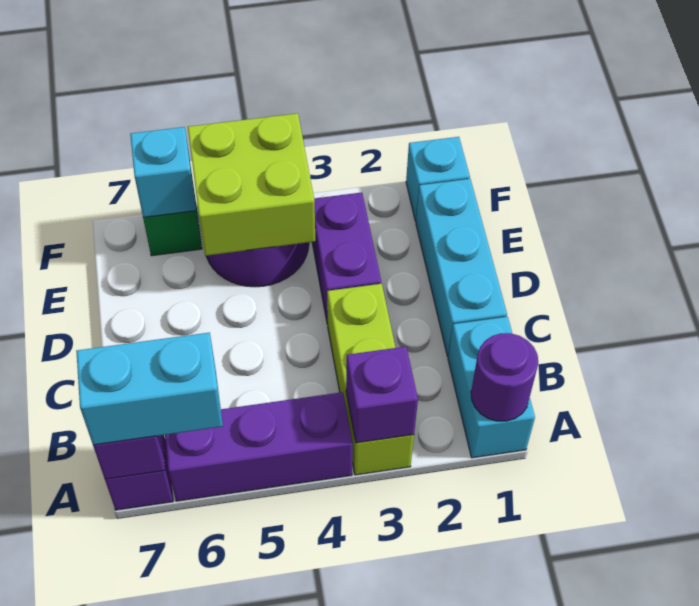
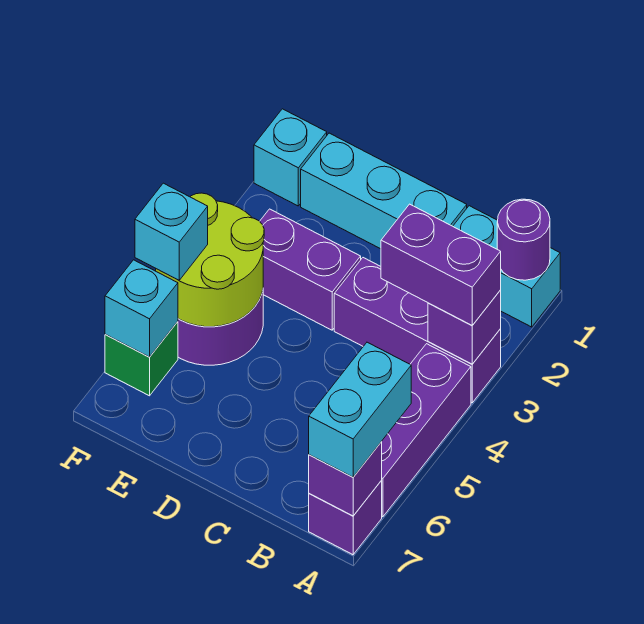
lime 1x3 brick [327,284,414,475] -> purple 1x3 brick [334,258,501,403]
none -> purple 1x2 brick [381,204,501,325]
lime 2x2 brick [188,113,315,256] -> lime 2x2 round brick [156,193,264,327]
none -> cyan 1x1 brick [135,183,208,280]

